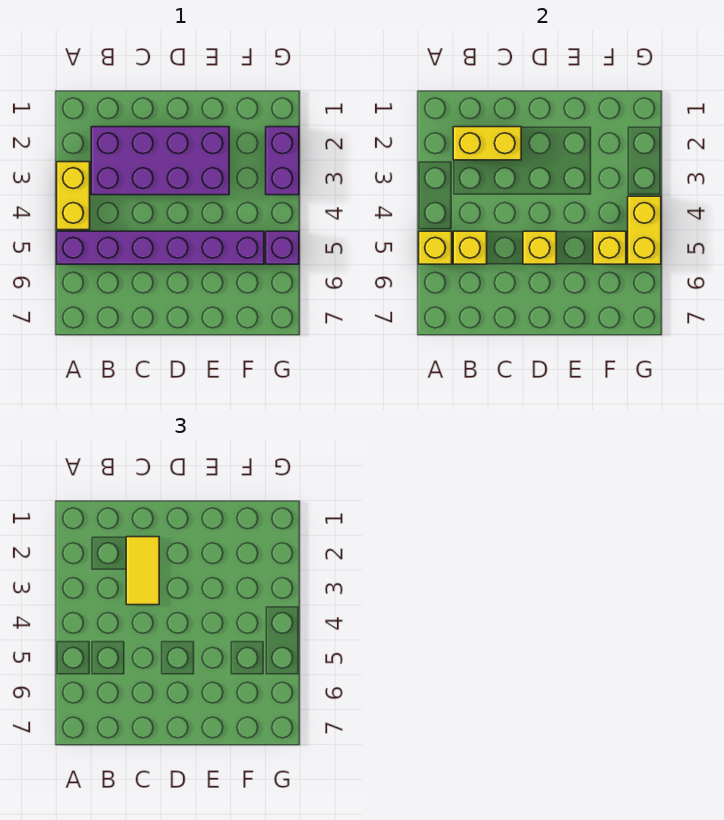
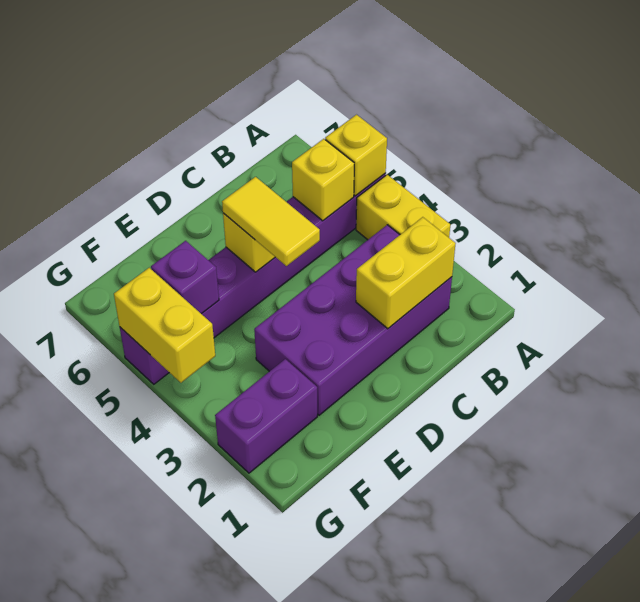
yellow 1x2 tile [126,537,159,605] -> yellow 1x2 tile moved to [222,177,320,266]
yellow 1x1 brick [593,231,626,264] -> purple 1x1 brick [151,241,219,314]
purple 1x2 brick [266,127,299,195] -> purple 1x2 brick turned to [215,359,317,473]

